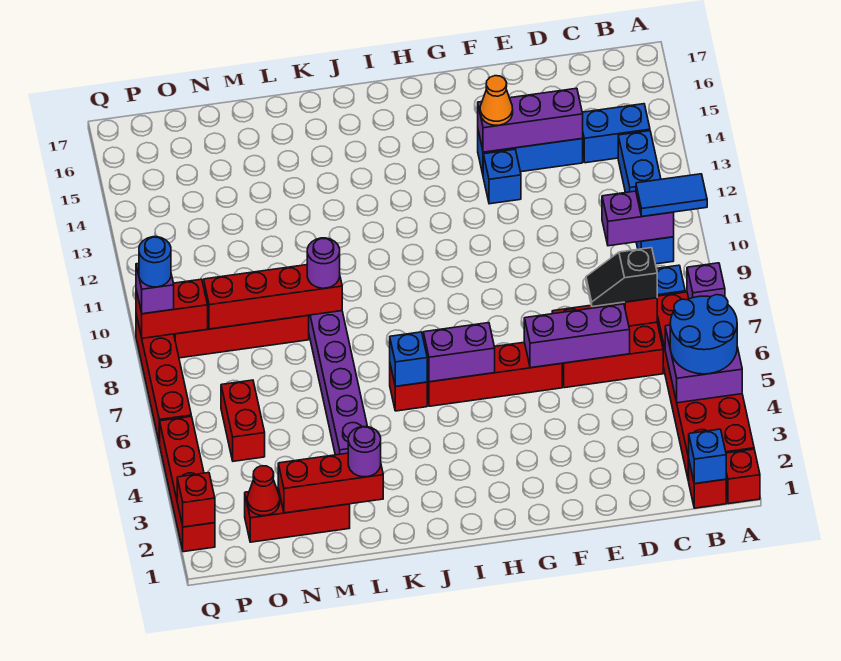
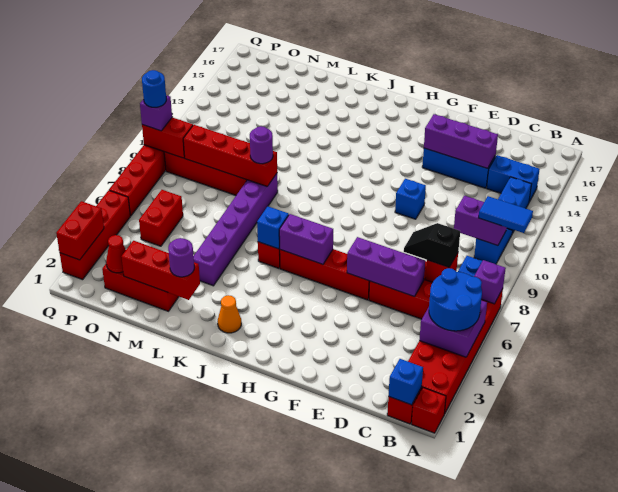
blue 1x1 brick [483,149,521,204] -> blue 1x1 brick moved to [395,179,426,219]
orange 1x1 cone [480,76,513,125] -> orange 1x1 cone moved to [218,295,241,333]
red 1x1 brick [177,473,215,527] -> red 1x2 brick [56,201,104,260]

